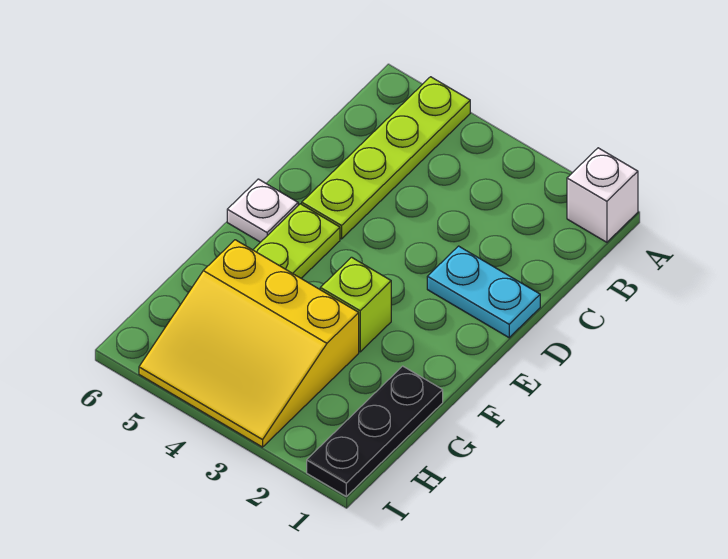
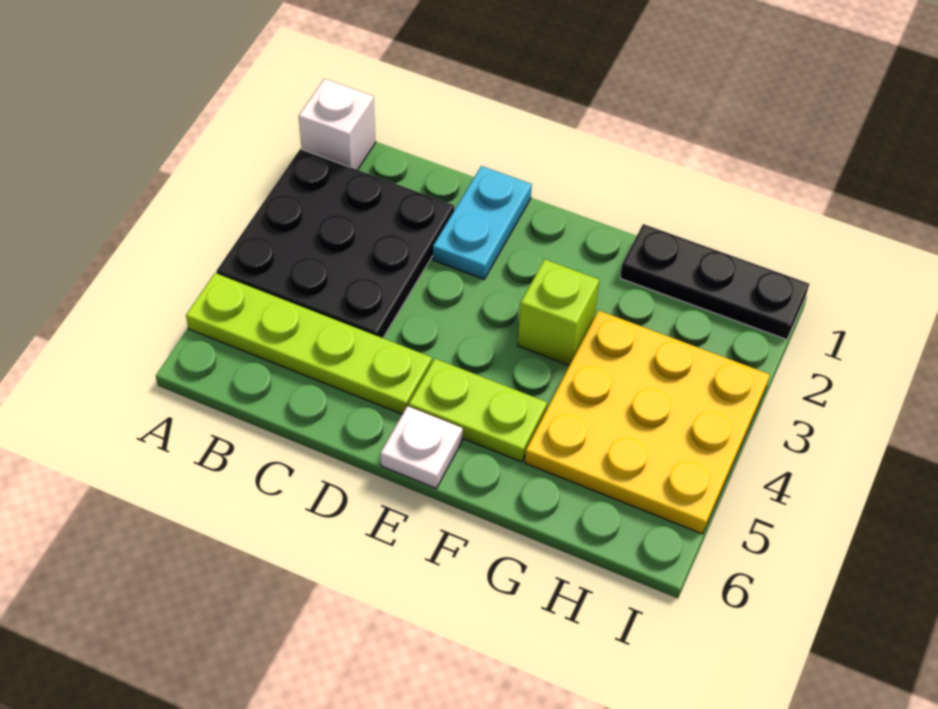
none -> black 3x3 plate [216,149,454,338]
yellow 3x3 slope [139,240,359,447] -> yellow 3x3 plate [525,310,770,534]

